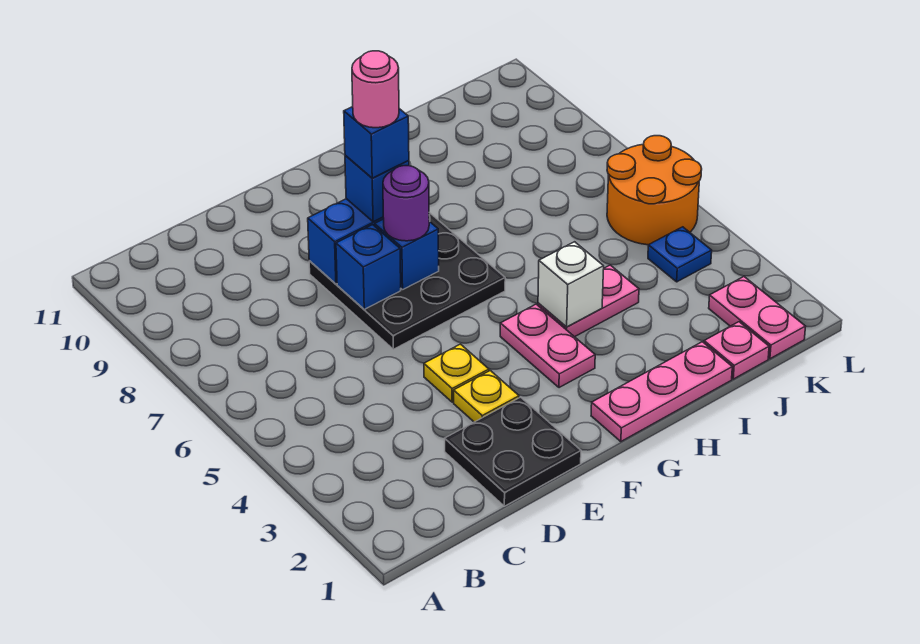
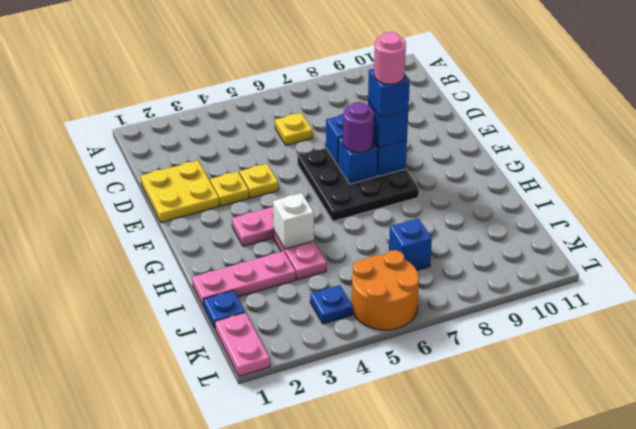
none -> yellow 1x1 plate [275,113,312,145]
black 2x2 plate [445,397,581,506] -> yellow 2x2 plate [141,161,219,222]
pink 1x3 plate [591,342,732,442] -> pink 1x3 plate turned to [192,251,296,307]
pink 1x1 plate [704,322,769,379] -> blue 1x1 plate [203,290,245,328]
none -> blue 1x1 brick [389,218,432,270]
pink 1x2 plate [709,277,806,359] -> pink 1x2 plate turned to [215,313,270,376]

